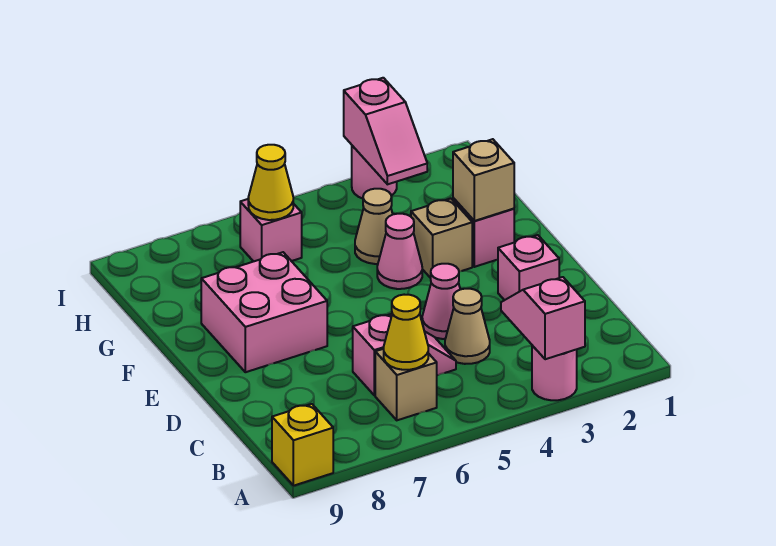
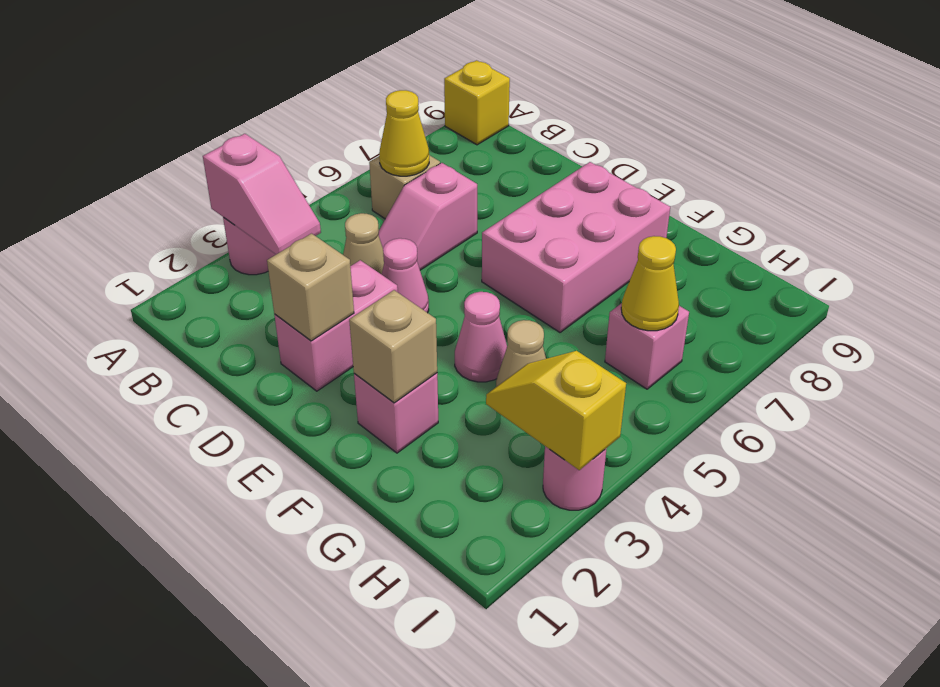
pink 1x1 brick [498,235,559,300] -> pink 1x2 brick [274,260,398,391]
pink 2x2 brick [201,252,327,372] -> pink 2x3 brick [482,162,670,333]
tan 1x1 brick [411,199,472,278] -> tan 1x1 brick moved to [267,234,354,341]
pink 1x2 slope [344,78,427,184] -> yellow 1x2 slope [486,351,626,470]

